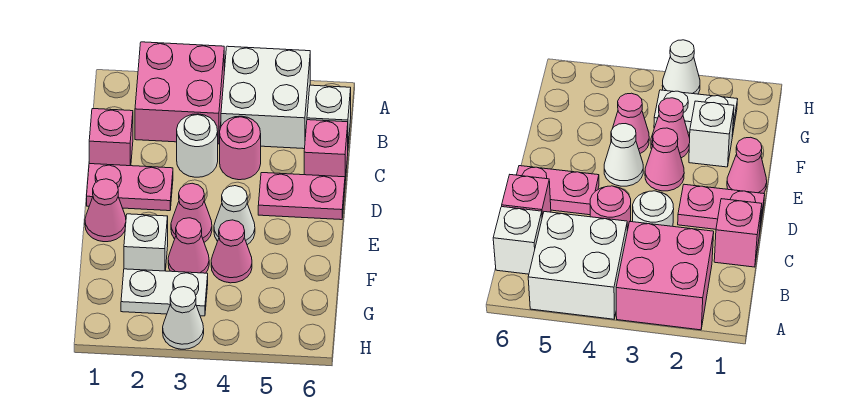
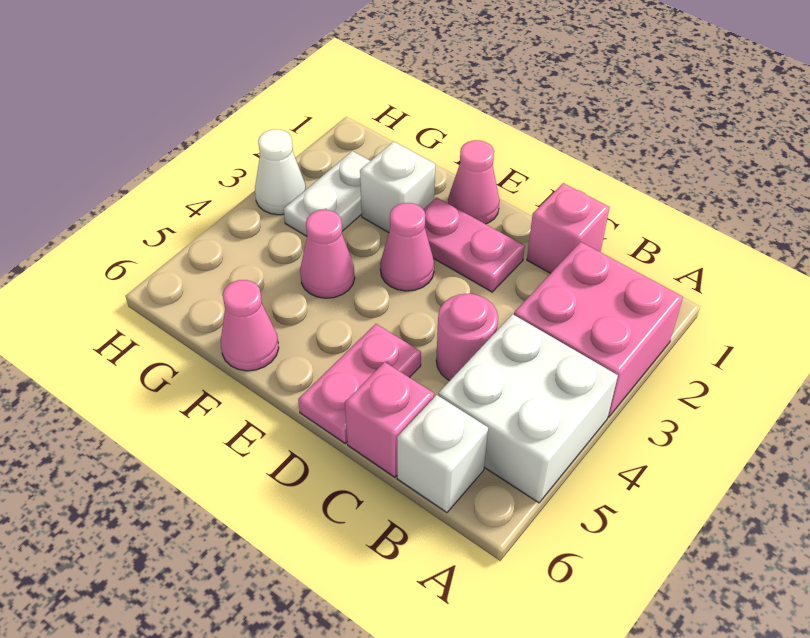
white 1x1 round brick [177,114,218,177] -> none
pink 1x2 plate [87,164,173,211] -> pink 1x2 plate turned to [423,197,525,292]
white 1x1 cone [214,186,255,245] -> none
pink 1x1 cone [168,218,209,273] -> pink 1x1 cone moved to [221,280,279,371]

